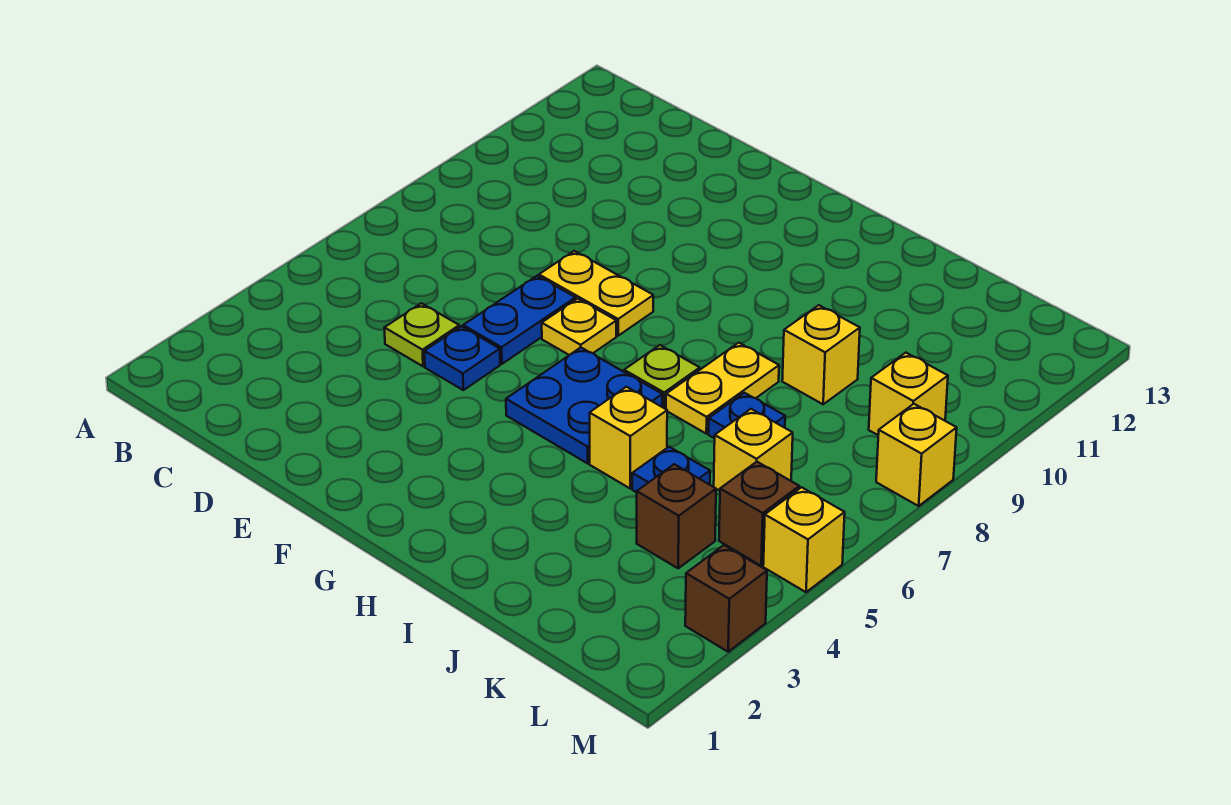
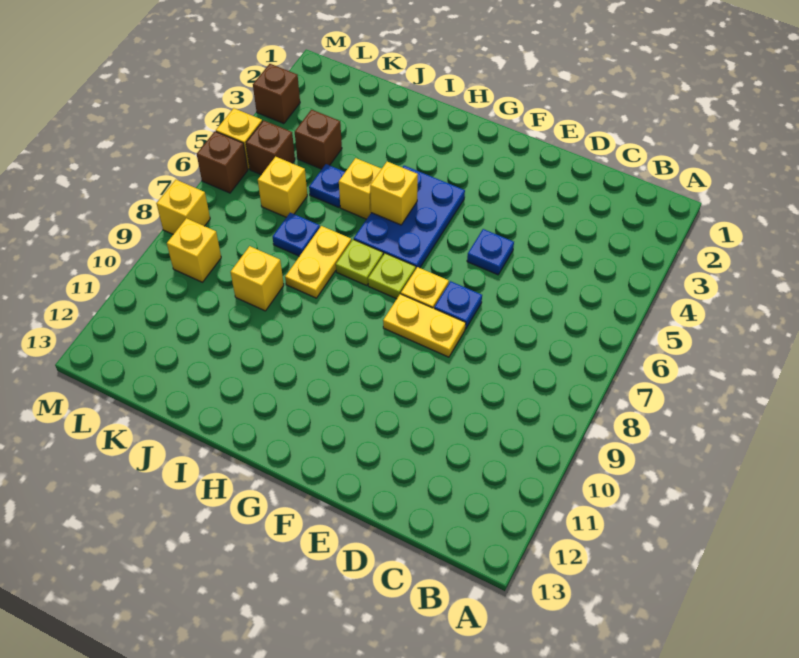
lime 1x1 plate [384,303,459,366] -> lime 1x1 plate moved to [368,253,416,299]
blue 1x2 plate [463,276,576,364] -> blue 1x1 plate [434,281,482,329]
blue 2x2 plate [506,348,662,463] -> blue 2x3 plate [354,166,465,268]
none -> yellow 1x1 brick [370,162,418,225]
none -> brown 1x1 brick [197,131,248,193]

